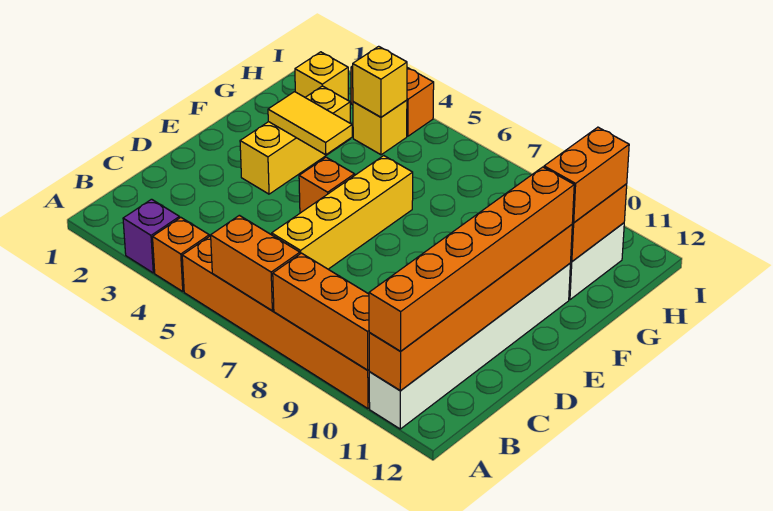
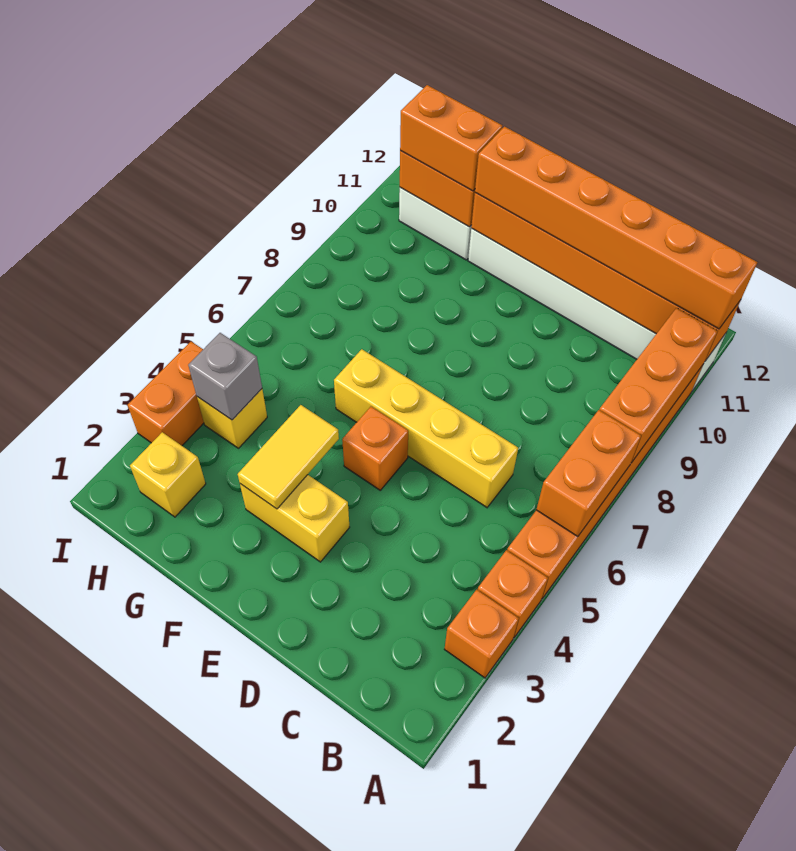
purple 1x1 brick [123,199,180,273] -> orange 1x1 brick [444,590,519,678]
yellow 1x3 brick [240,86,351,194] -> yellow 1x2 brick [240,475,350,562]
yellow 1x1 brick [353,46,407,117] -> grey 1x1 brick [188,333,262,420]

